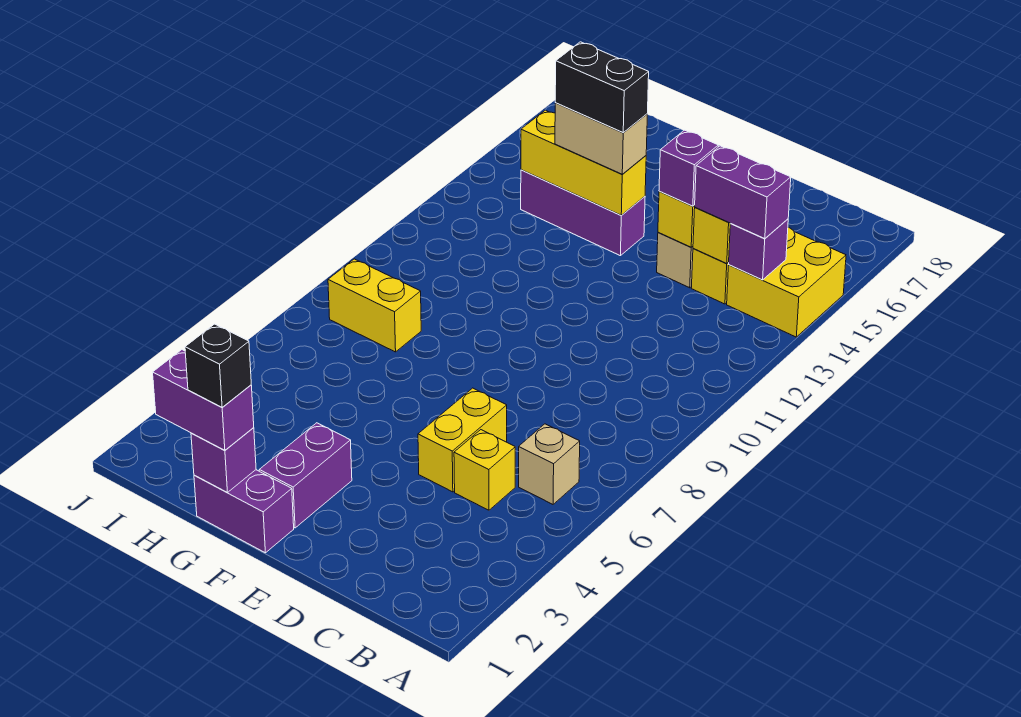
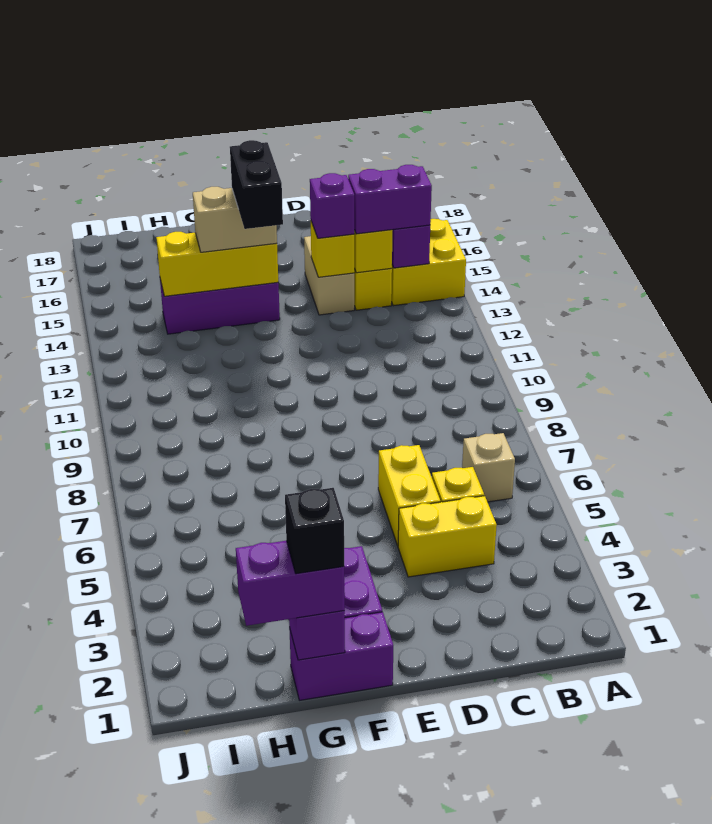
black 1x2 brick [555,42,649,133] -> black 1x2 brick turned to [230,140,283,229]
yellow 1x2 brick [328,259,421,352] -> yellow 1x2 brick moved to [398,496,497,577]

